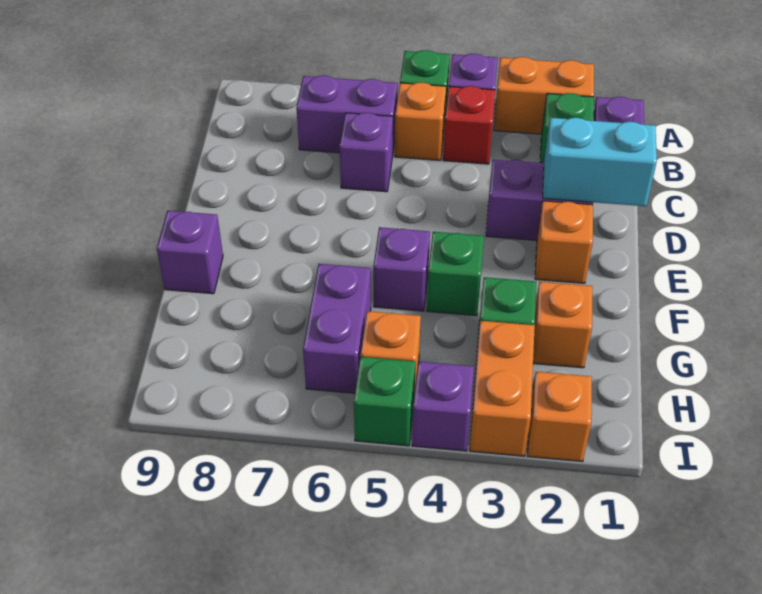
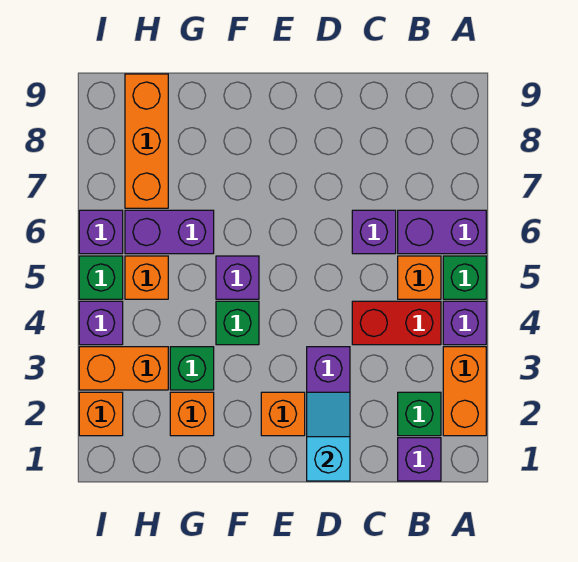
red 1x1 brick [443,86,495,164] -> red 1x2 brick [352,301,441,345]
purple 1x2 brick [296,76,398,156] -> purple 1x2 brick turned to [398,210,486,254]
cyan 1x2 brick [543,118,657,206] -> cyan 1x2 slope [307,392,350,481]
purple 1x1 brick [157,211,223,294] -> purple 1x1 brick moved to [79,210,123,254]
none -> orange 1x3 brick [125,74,168,208]

